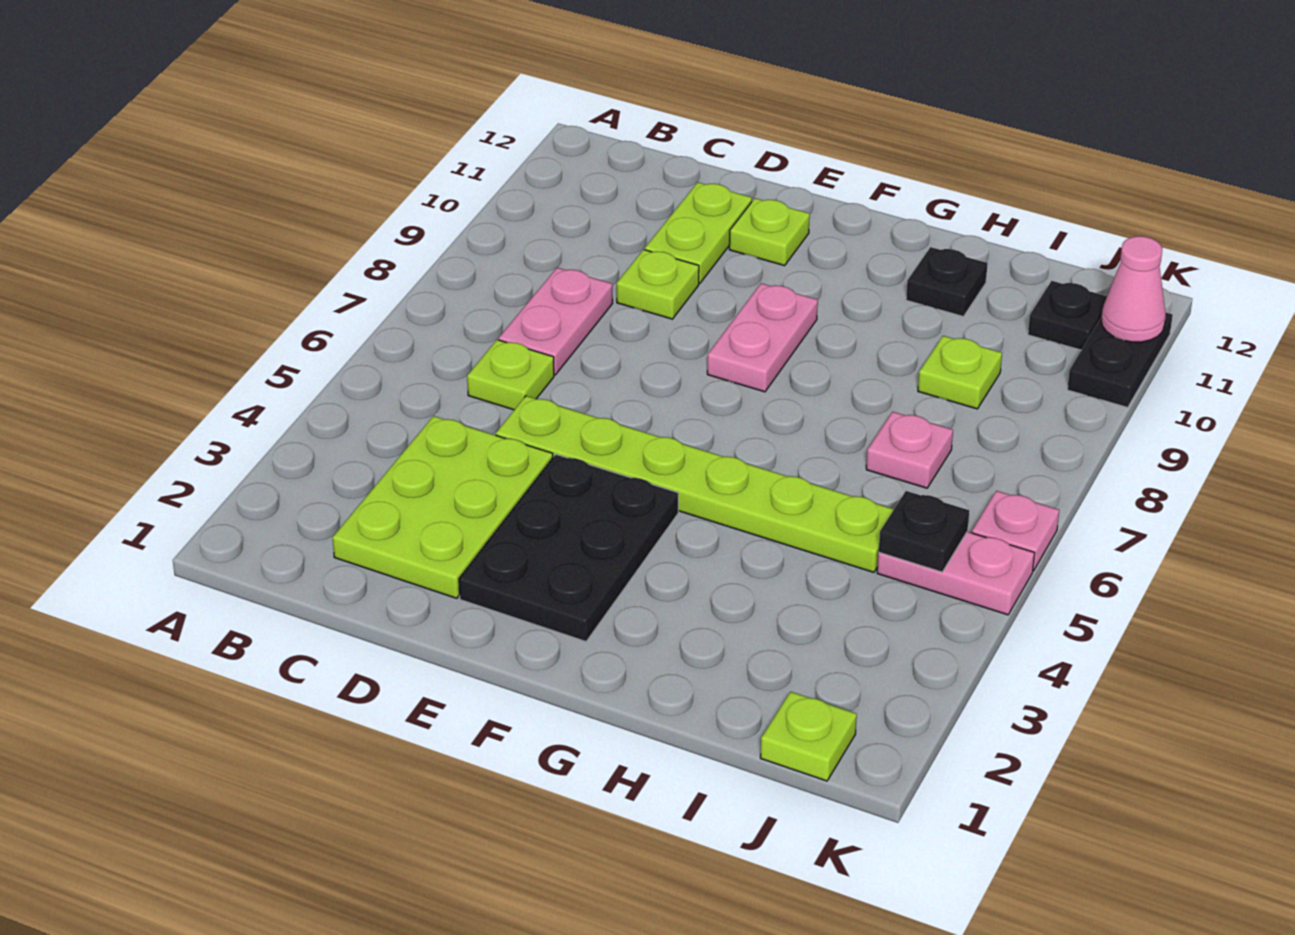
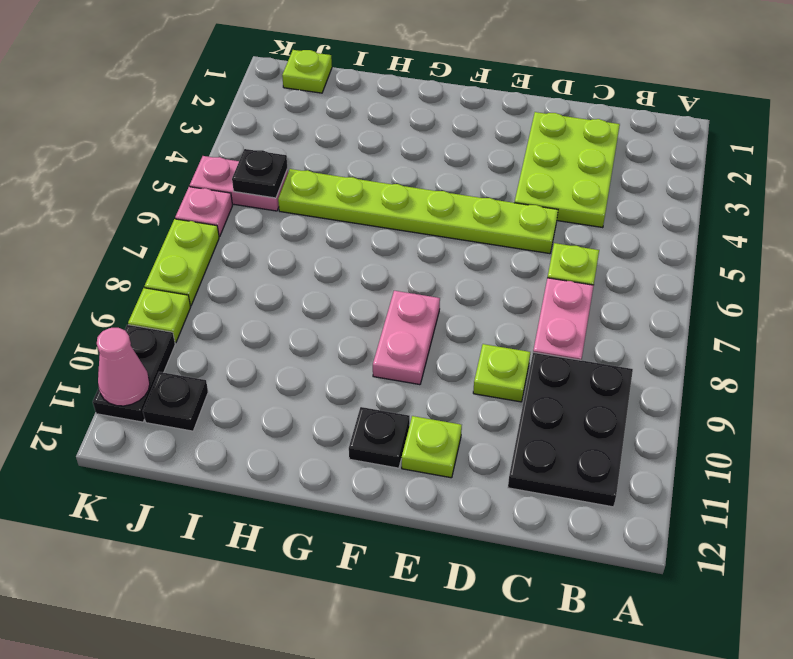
lime 1x2 plate [645,182,752,284] -> lime 1x2 plate moved to [144,219,219,306]
black 2x3 plate [459,454,678,641] -> black 2x3 plate moved to [508,352,633,507]
black 1x1 plate [906,247,988,317] -> black 1x1 plate moved to [349,407,410,468]
pink 1x1 plate [866,412,953,488] -> none
lime 1x1 plate [918,336,1002,409] -> lime 1x1 plate moved to [128,288,191,343]

